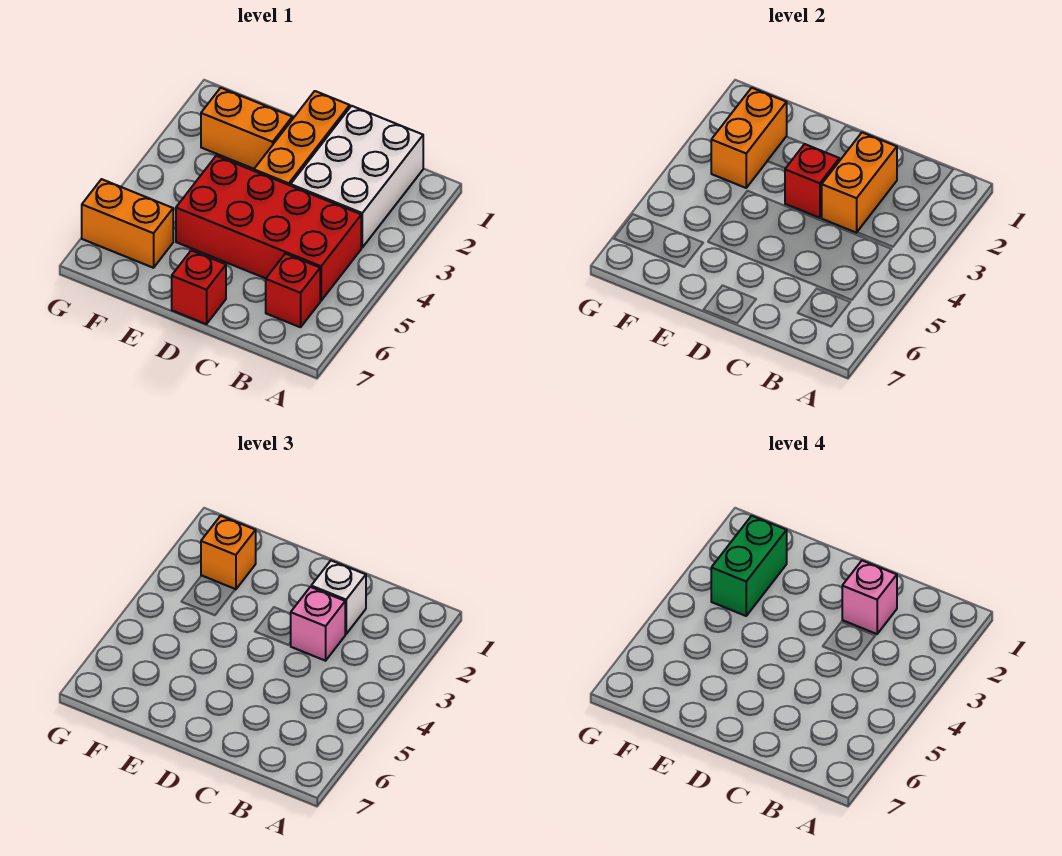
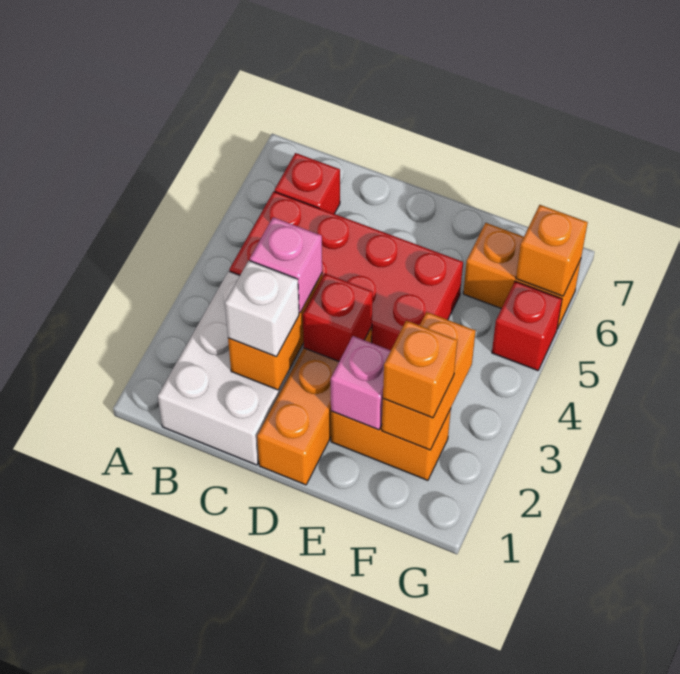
pink 1x1 brick [842,561,897,634] -> pink 1x1 brick moved to [331,336,391,430]
red 1x1 brick [172,250,226,324] -> red 1x1 brick moved to [492,281,562,371]
green 1x2 brick [711,516,787,616] -> none
none -> orange 1x1 brick [516,205,588,296]

